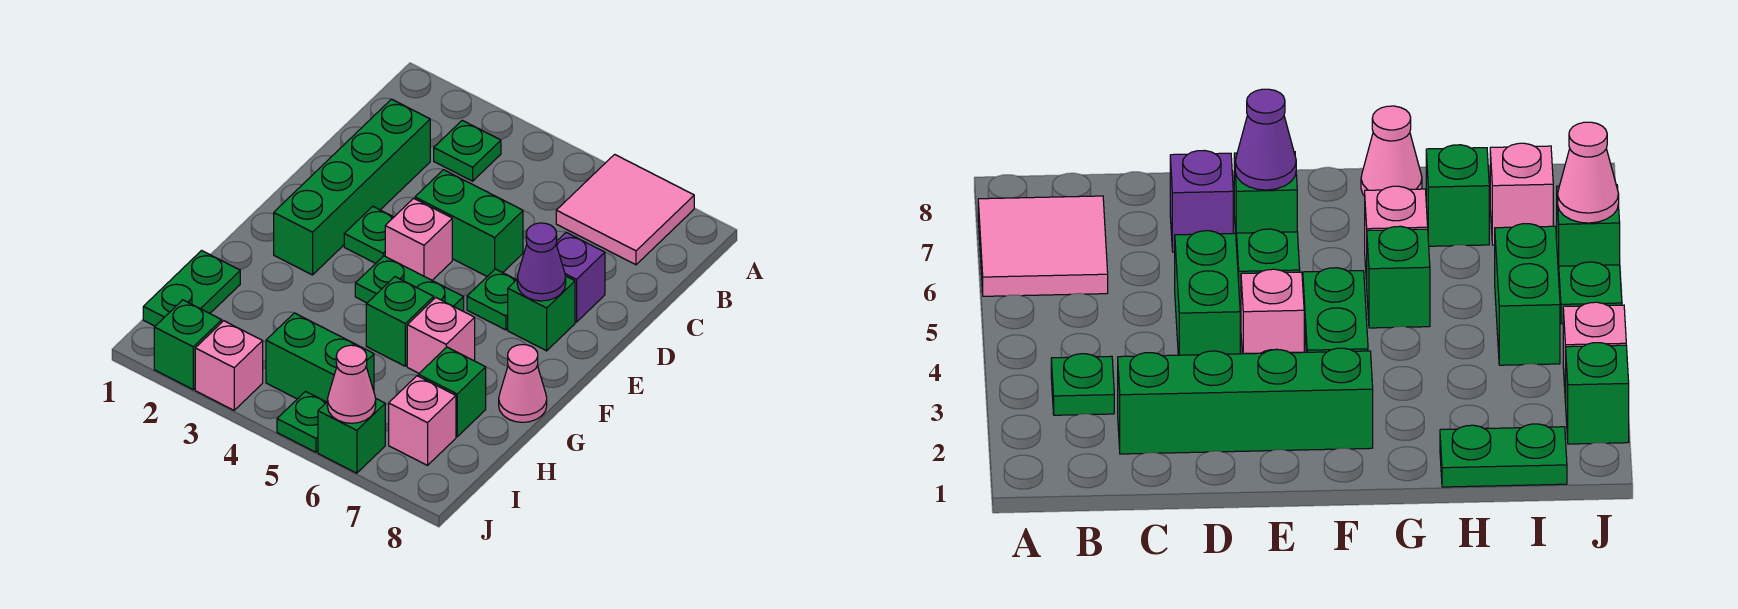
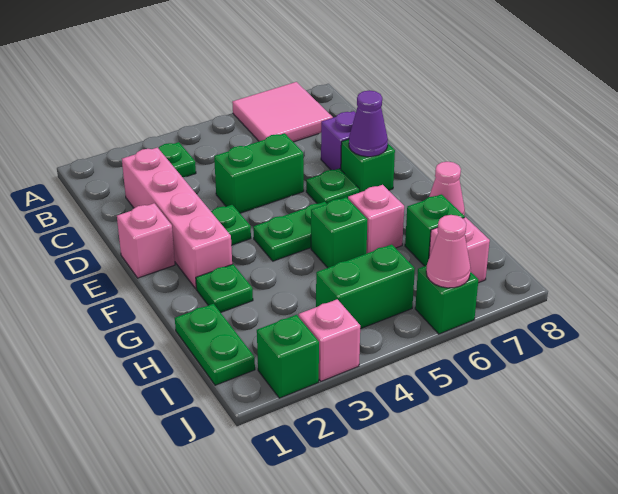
green 1x4 brick [274,99,430,275] -> pink 1x4 brick [122,148,232,289]
pink 1x1 brick [385,198,452,280] -> pink 1x1 brick moved to [117,203,175,278]
green 1x1 plate [277,392,326,452] -> green 1x1 plate moved to [196,264,253,313]

